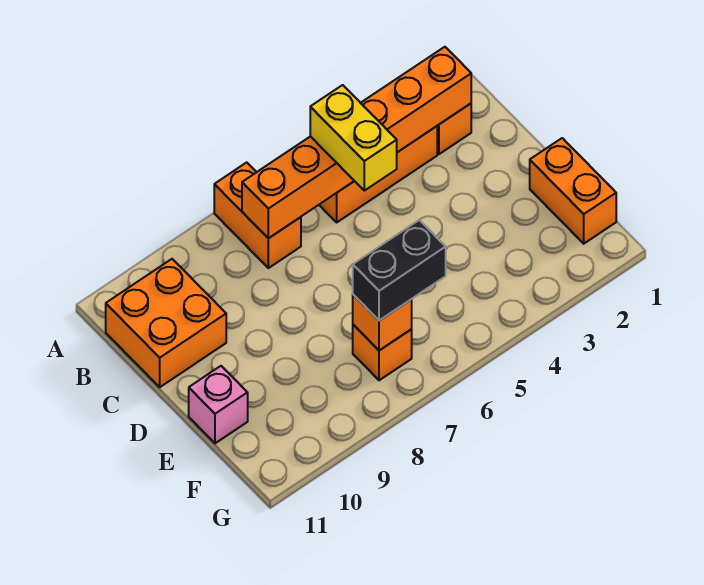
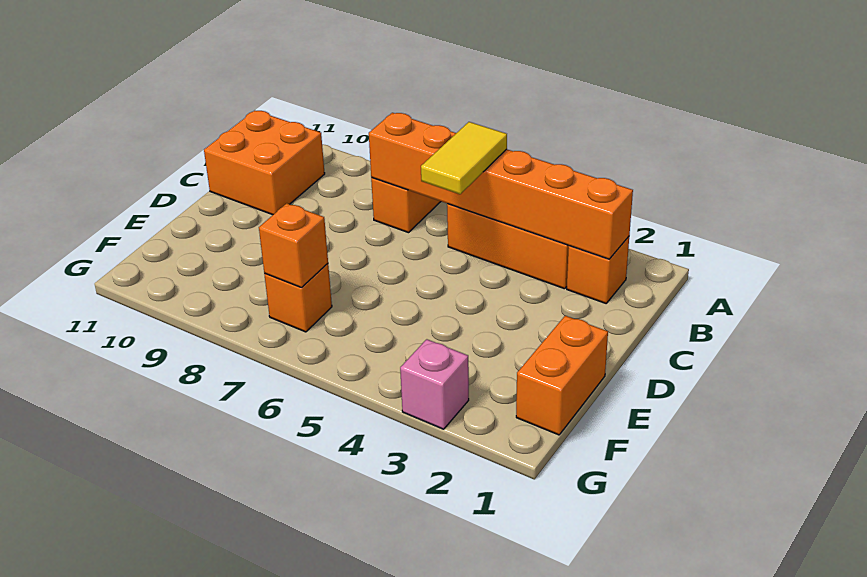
yellow 1x2 brick [310,85,397,191] -> yellow 1x2 tile [421,122,507,194]
pink 1x1 brick [189,366,248,443] -> pink 1x1 brick moved to [400,339,469,429]
black 1x2 brick [353,220,446,321] -> none

